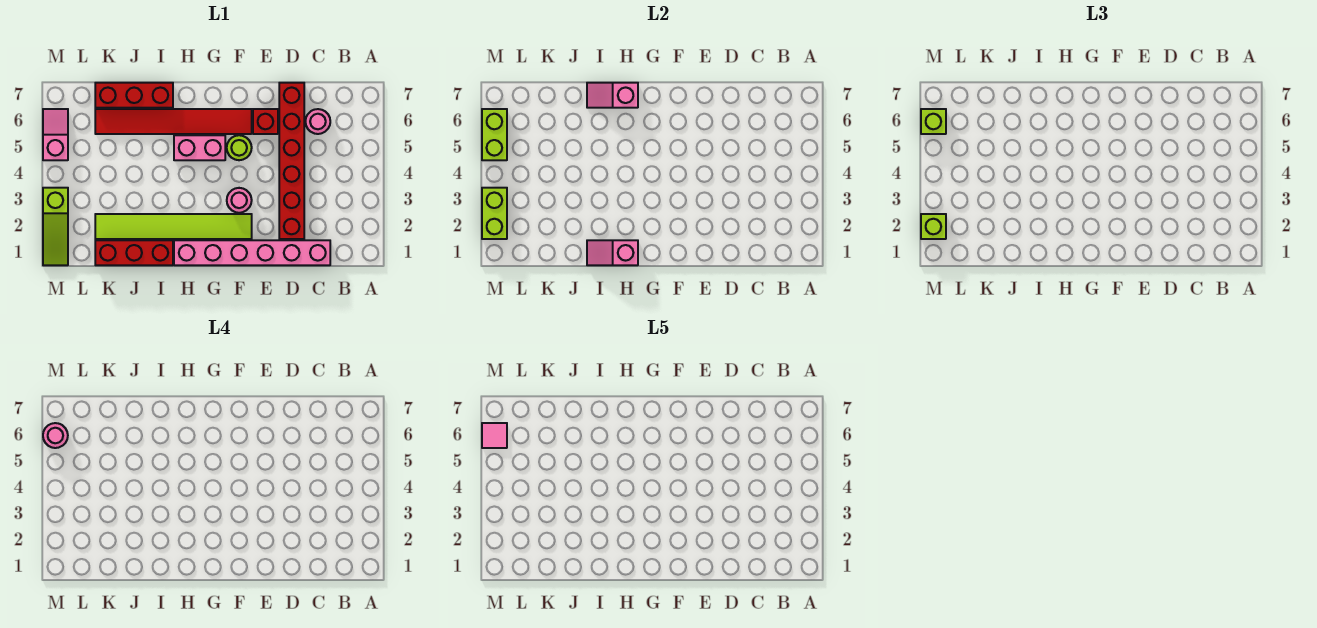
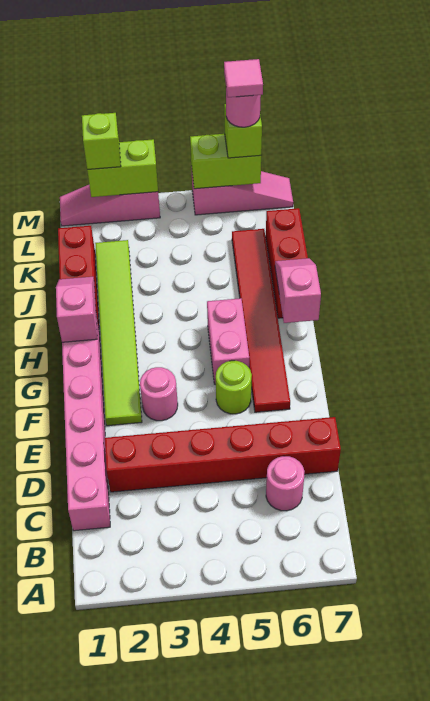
red 1x1 brick [253,109,278,134] -> none
lime 1x3 slope [43,188,68,265] -> pink 1x3 slope [60,185,160,226]
pink 1x2 slope [43,109,68,160] -> pink 1x3 slope [191,167,293,215]

